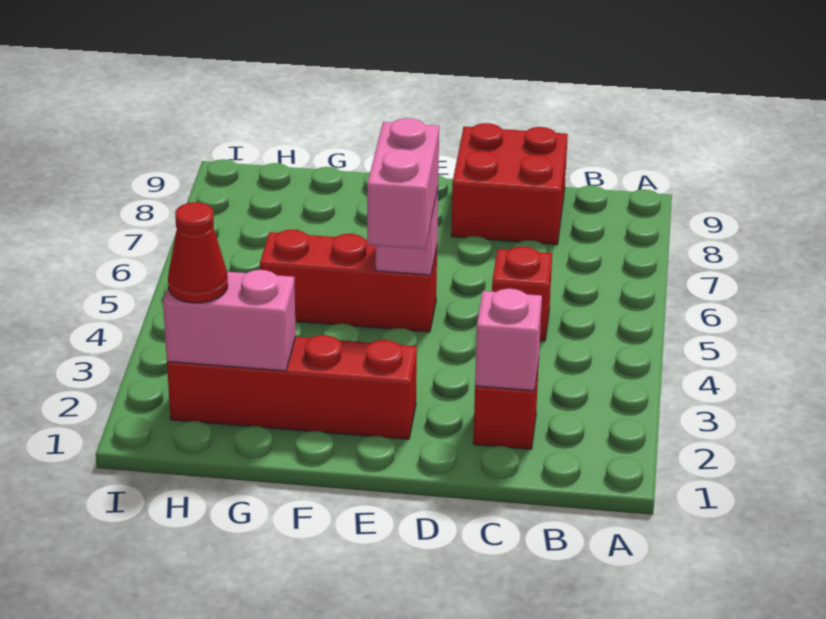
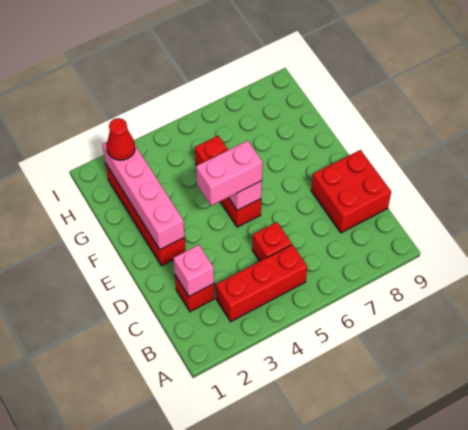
none -> red 1x3 brick [216,245,307,322]
pink 1x2 brick [163,270,296,371] -> pink 1x4 brick [102,142,185,249]

